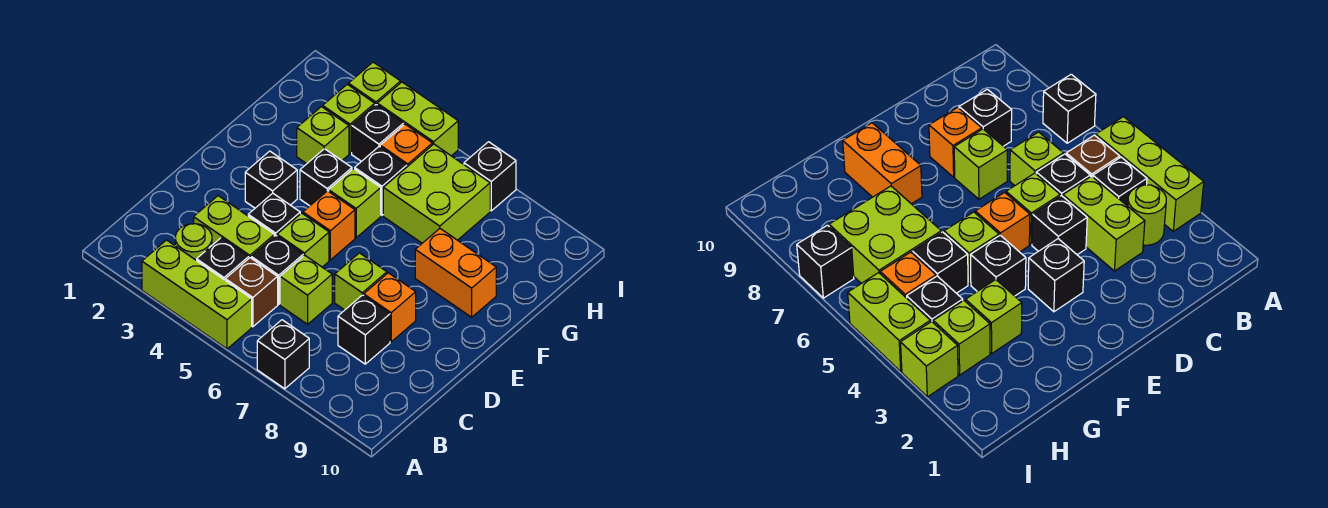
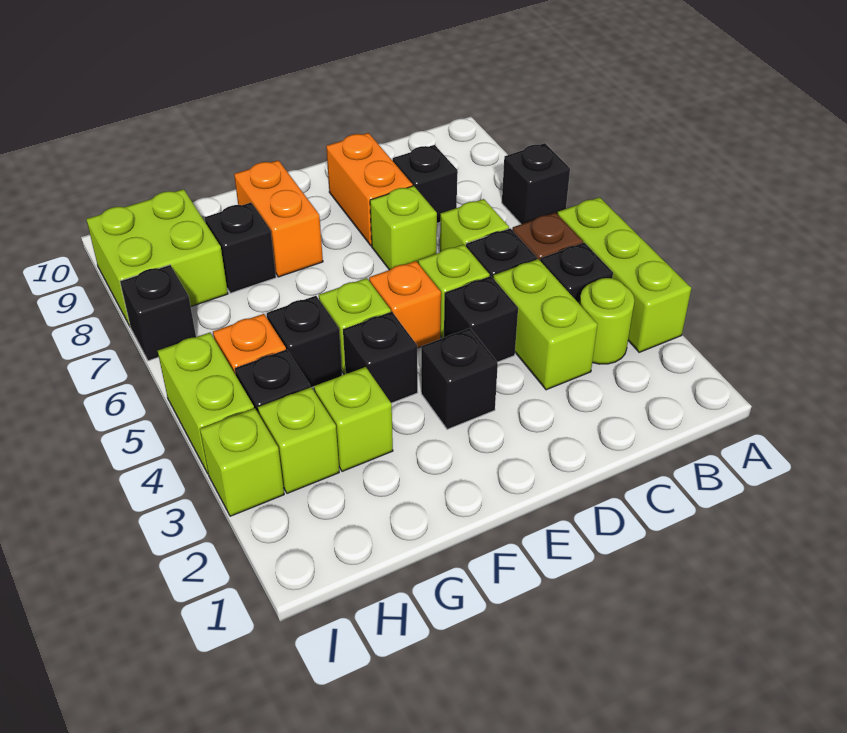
orange 1x1 brick [364,273,416,342] -> orange 1x2 brick [326,133,413,246]
lime 2x2 brick [383,144,490,243] -> lime 2x2 brick moved to [86,189,228,326]
none -> black 1x1 brick [205,203,276,293]

